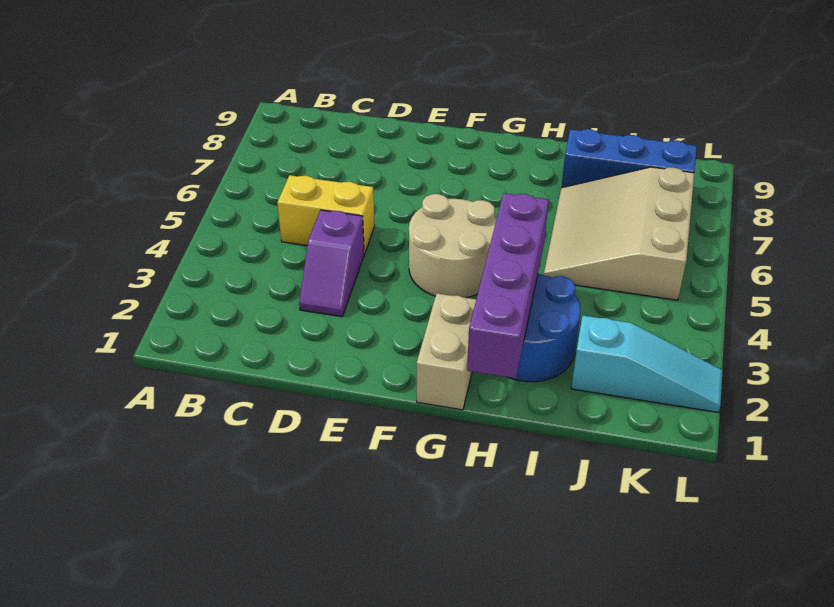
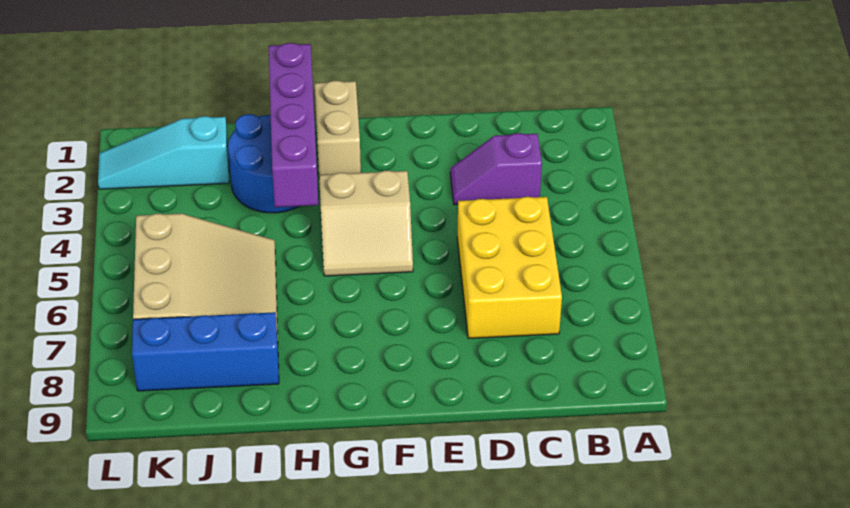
yellow 1x2 brick [277,175,375,254] -> yellow 2x3 brick [457,197,562,339]
purple 1x2 slope [299,210,364,317] -> purple 1x2 slope turned to [450,133,542,205]
tan 2x2 round brick [409,194,497,298] -> tan 2x2 slope [319,171,413,276]

